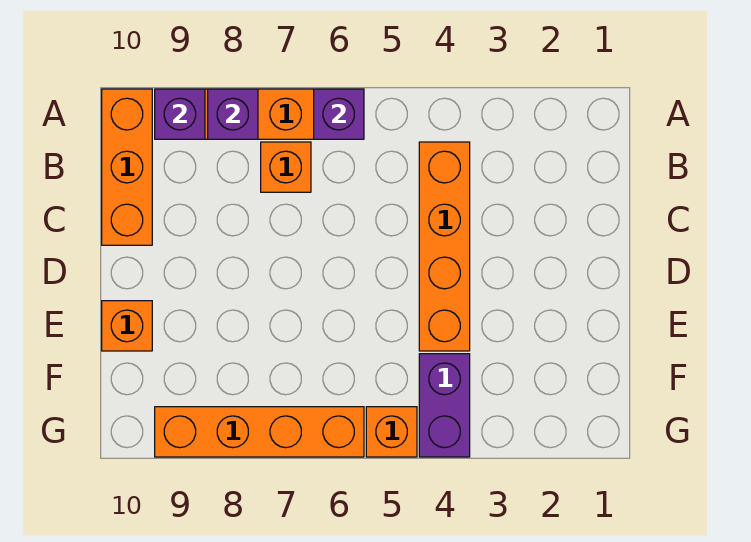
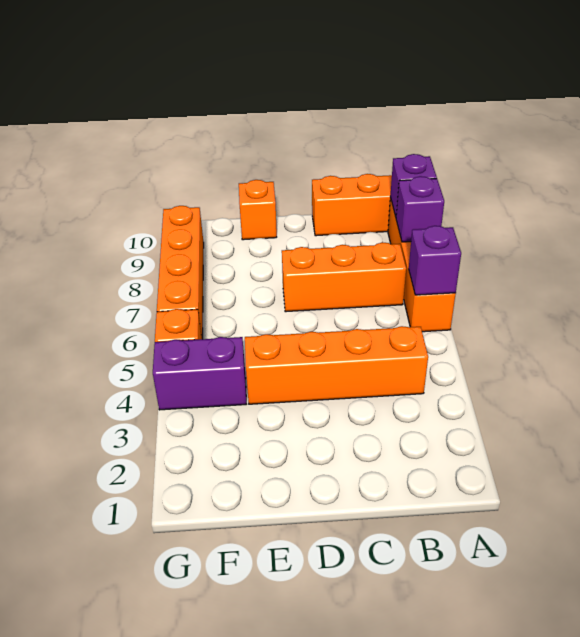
orange 1x1 brick [261,142,311,192] -> orange 1x3 brick [282,242,406,312]

